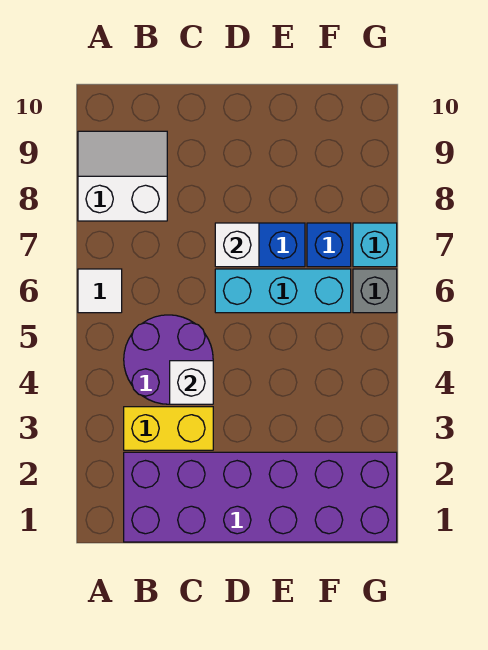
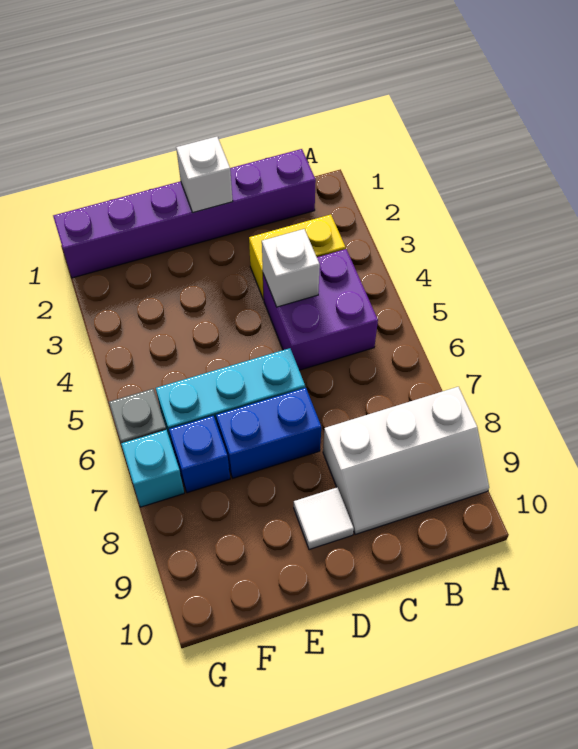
white 1x1 tile [78,269,122,313] -> white 1x1 tile moved to [294,487,354,550]
white 2x2 slope [78,131,167,221] -> white 2x3 slope [323,387,489,535]
purple 2x6 brick [124,452,397,542] -> purple 1x6 brick [53,149,316,278]
purple 2x2 round brick [124,315,213,404] -> purple 2x2 brick [263,249,378,370]
white 1x1 brick [215,223,259,267] -> white 1x1 brick moved to [176,137,233,213]

